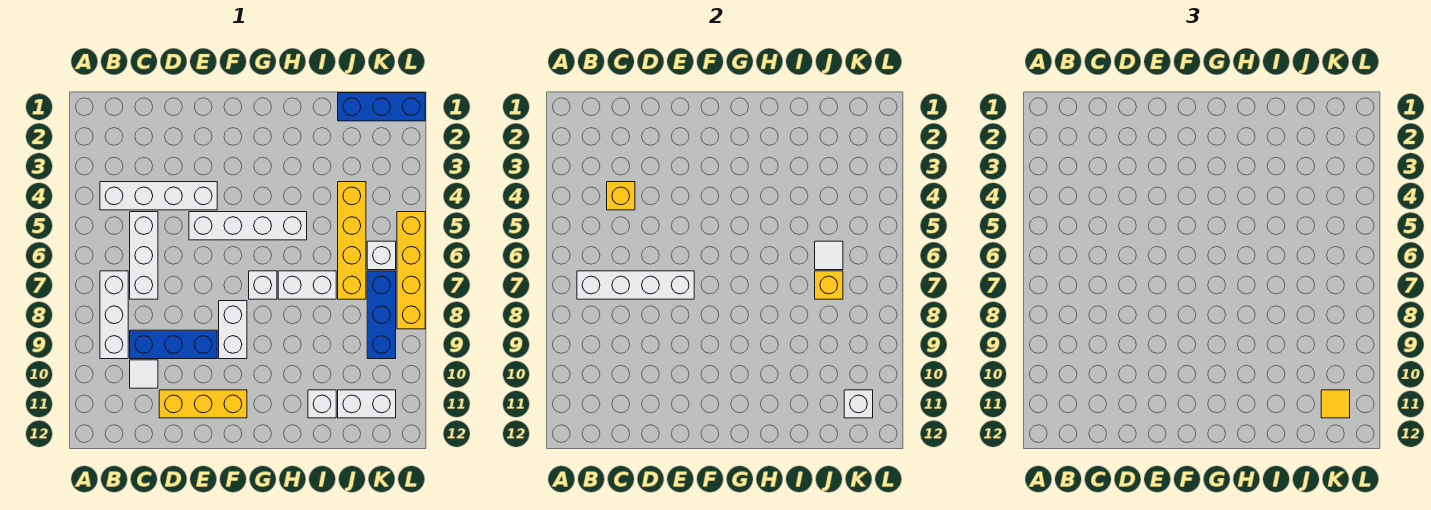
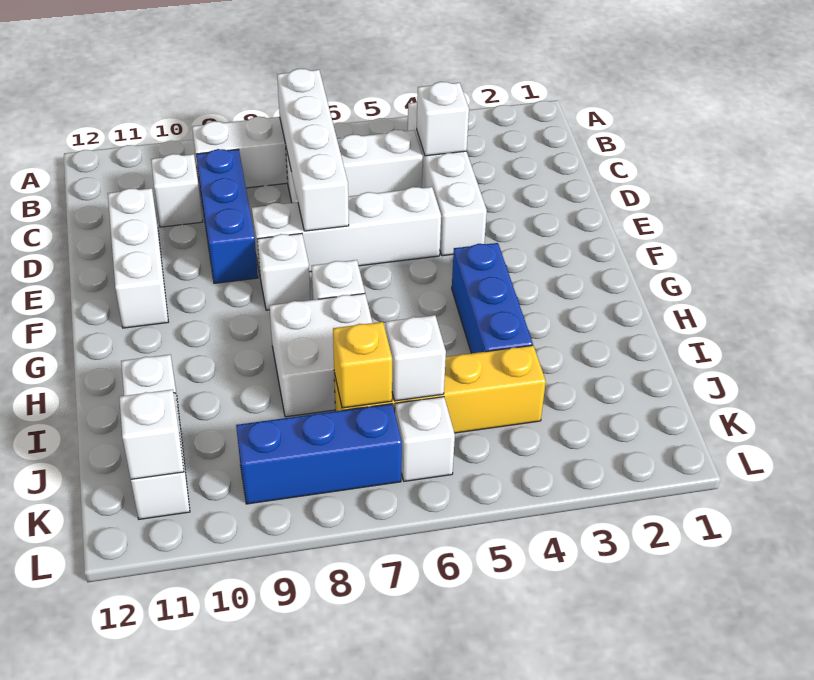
yellow 1x1 brick [607,182,635,210] -> white 1x1 brick [417,82,469,156]
white 1x1 tile [130,360,158,388] -> white 1x1 brick [151,154,203,227]
yellow 1x3 brick [159,390,247,418] -> white 1x3 brick [108,188,168,328]
white 1x4 brick [189,212,307,240] -> white 1x4 brick turned to [252,187,441,274]
white 1x2 brick [219,301,247,359] -> white 1x1 brick [257,233,310,310]
white 1x2 brick [278,271,336,299] -> white 2x2 brick [269,293,372,417]
blue 1x3 brick [338,93,425,121] -> blue 1x3 brick moved to [452,243,533,353]
white 1x1 tile [815,241,843,270] -> white 1x1 brick [386,315,446,401]
yellow 1x1 tile [1321,390,1350,418] -> none
yellow 1x4 brick [397,212,425,329] -> none

